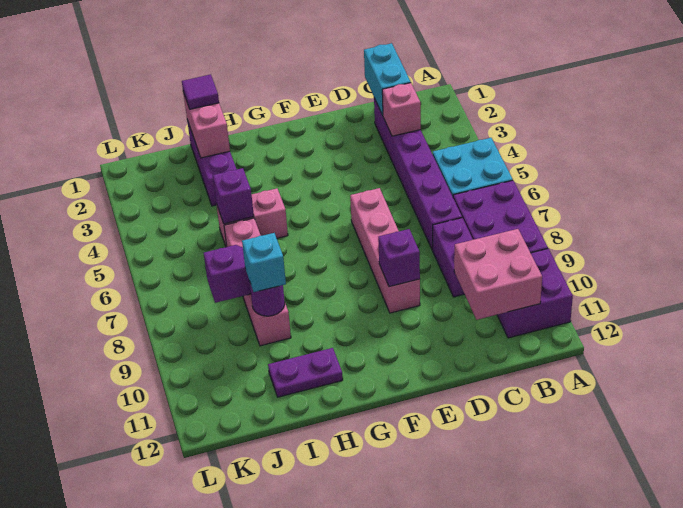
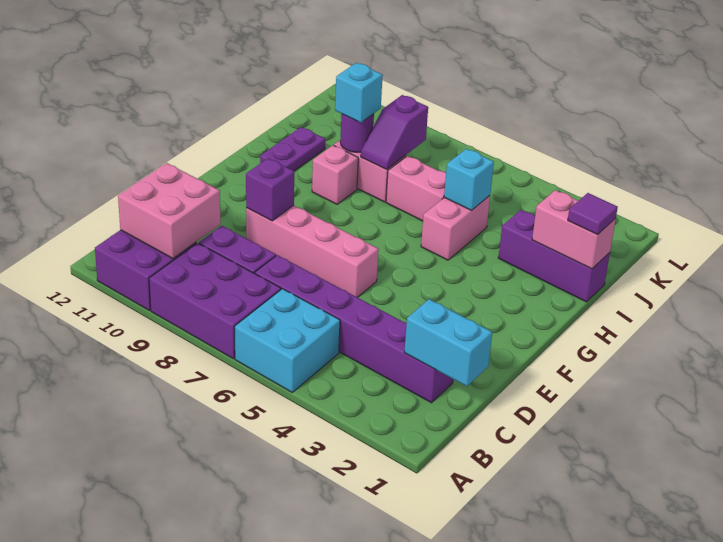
pink 1x1 brick [382,83,421,136] -> pink 1x1 brick moved to [312,145,358,204]
purple 1x1 brick [213,168,254,224] -> cyan 1x1 brick [444,149,494,210]

